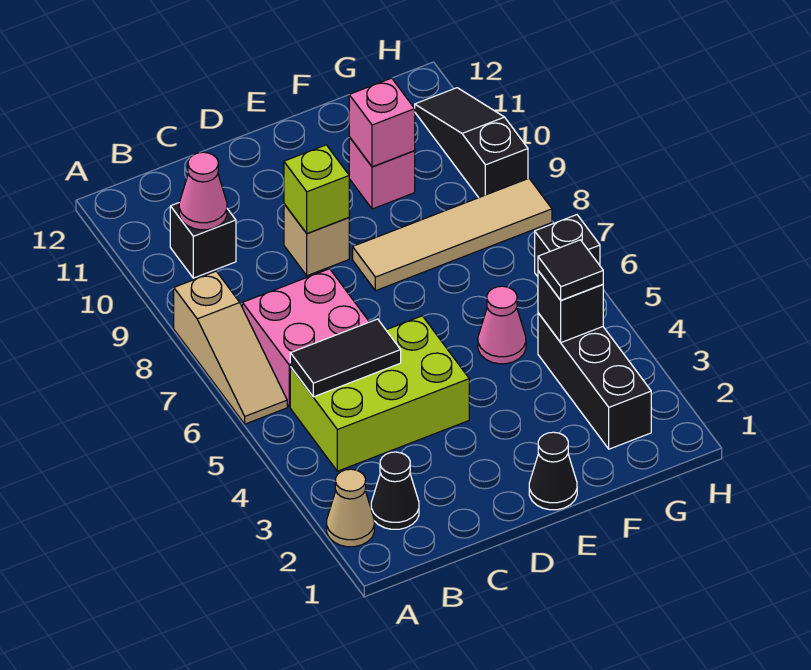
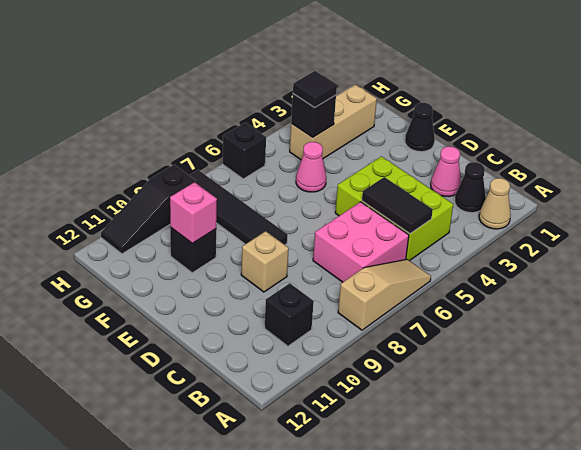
pink 1x1 cone [179,152,227,230] -> pink 1x1 cone moved to [431,146,461,197]
lime 1x1 brick [284,145,349,234] -> none
tan 1x4 tile [353,178,552,291] -> black 1x4 tile [189,170,288,245]
pink 1x1 brick [349,137,415,209] -> black 1x1 brick [170,228,216,273]
black 1x3 brick [538,313,651,449] -> tan 1x3 brick [290,85,377,160]

